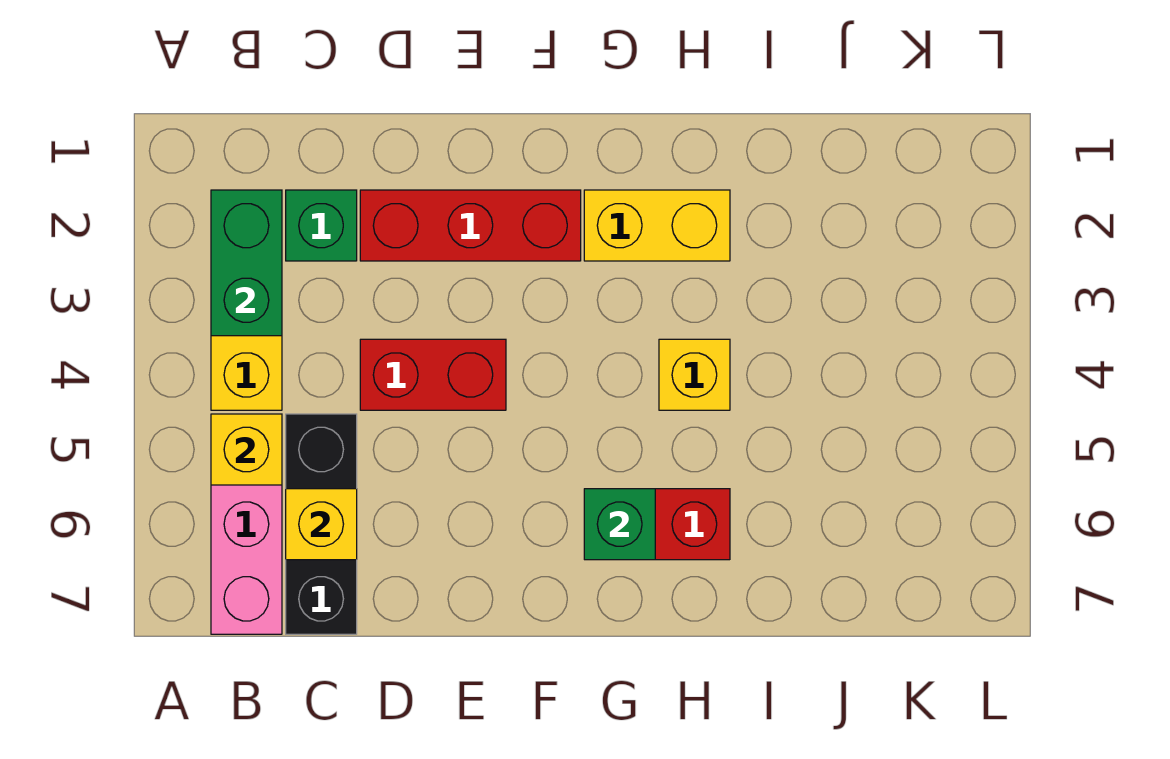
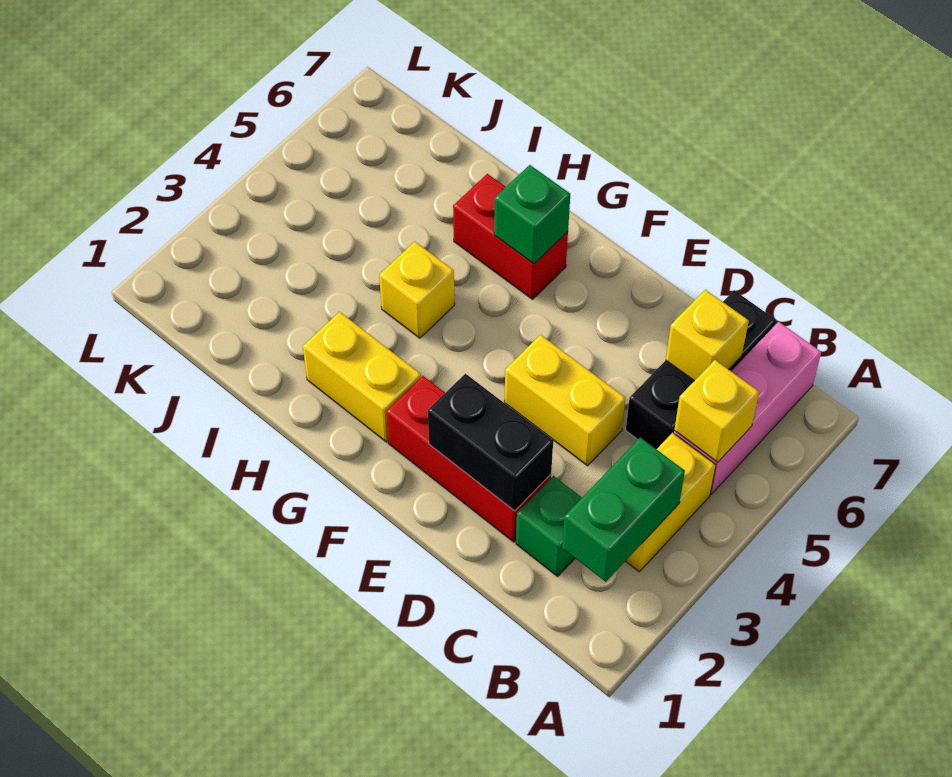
none -> black 1x2 brick [428,374,553,511]
red 1x2 brick [360,339,506,410] -> yellow 1x2 brick [504,335,626,466]

